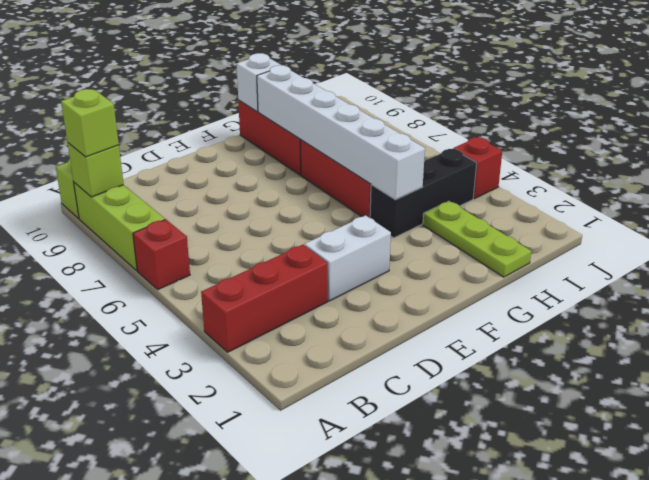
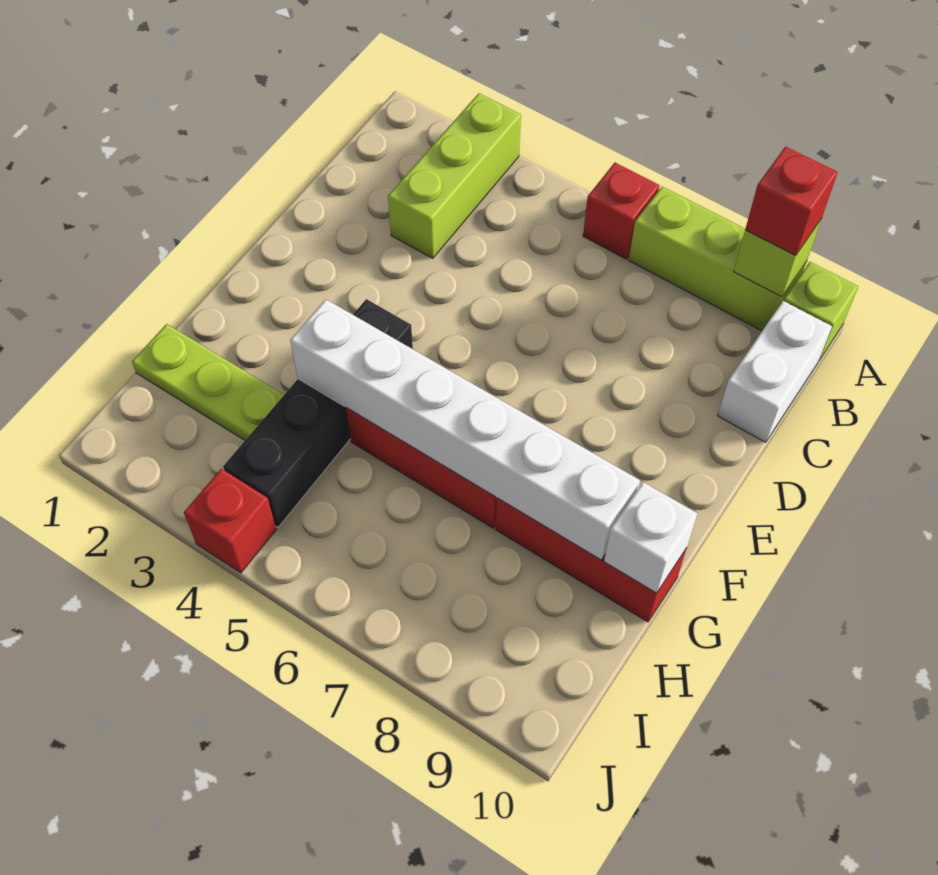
red 1x3 brick [201,245,328,352] -> lime 1x3 brick [388,93,521,258]
lime 1x1 brick [61,89,119,157] -> red 1x1 brick [745,147,838,256]
white 1x2 brick [305,215,391,301] -> white 1x2 brick moved to [718,301,832,442]
black 1x3 brick [370,149,477,238] -> black 1x4 brick [223,299,413,527]

